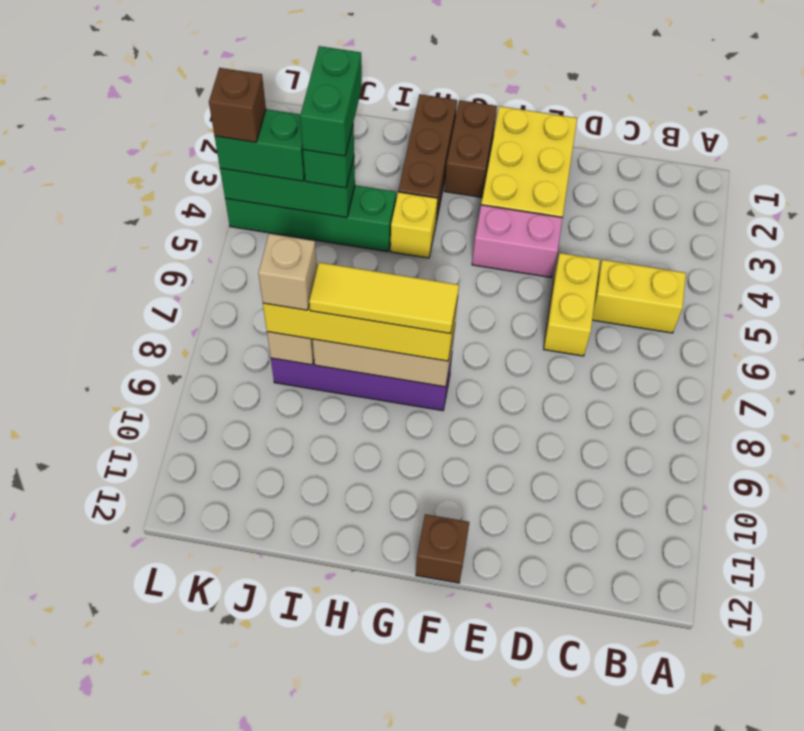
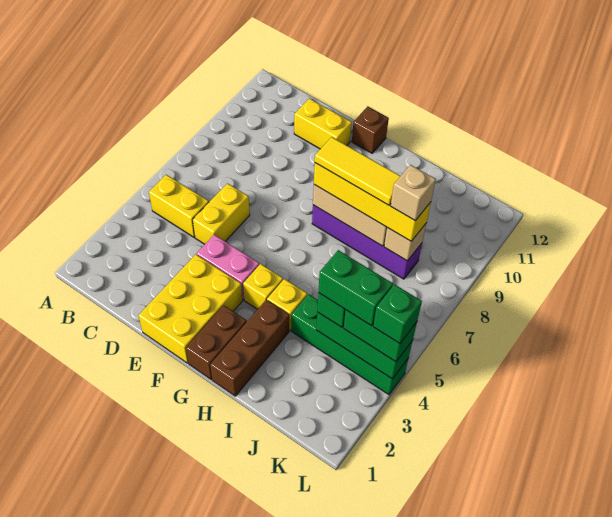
none -> yellow 1x2 brick [294,98,352,149]
none -> yellow 1x1 brick [243,264,283,309]
green 1x2 brick [300,46,362,156] -> green 1x2 brick turned to [319,250,393,326]
brown 1x1 brick [209,68,266,142] -> green 1x1 brick [373,284,422,343]

